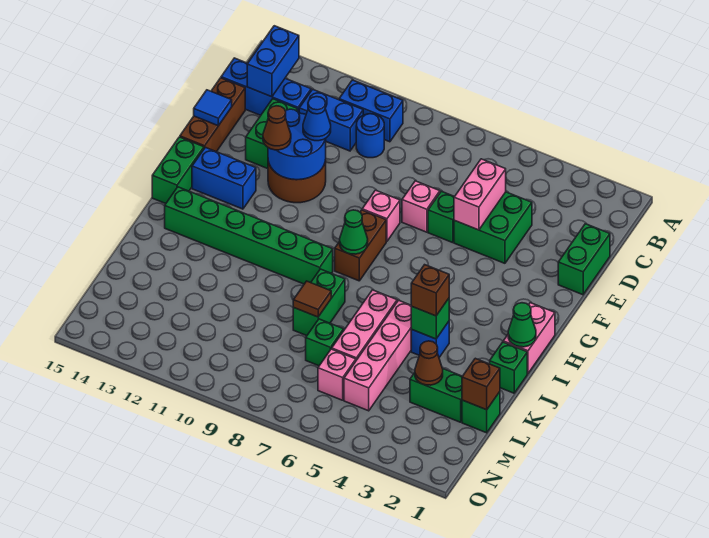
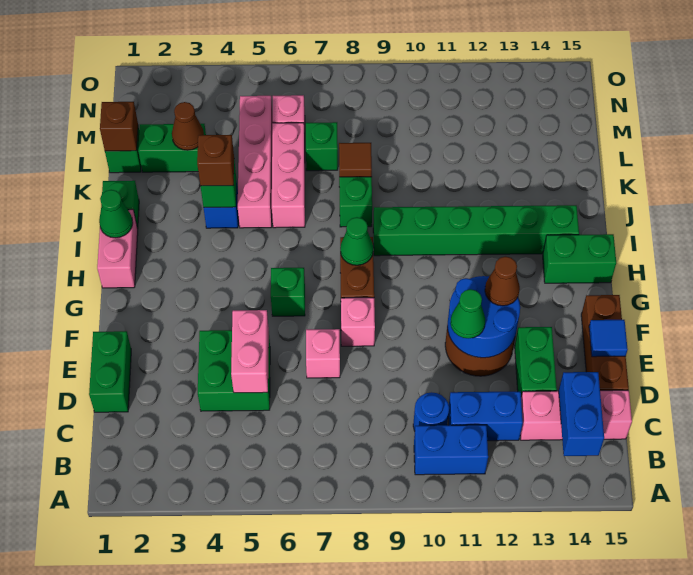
blue 1x3 brick [221,58,311,115] -> pink 1x3 brick [520,390,632,440]
green 1x1 brick [428,191,454,243] -> green 1x1 brick moved to [271,268,305,316]
blue 1x1 cone [303,97,331,141] -> green 1x1 cone [450,289,485,338]
blue 1x2 brick [192,147,256,209] -> none
green 1x2 brick [152,137,204,204] -> green 1x2 brick turned to [543,234,616,283]

